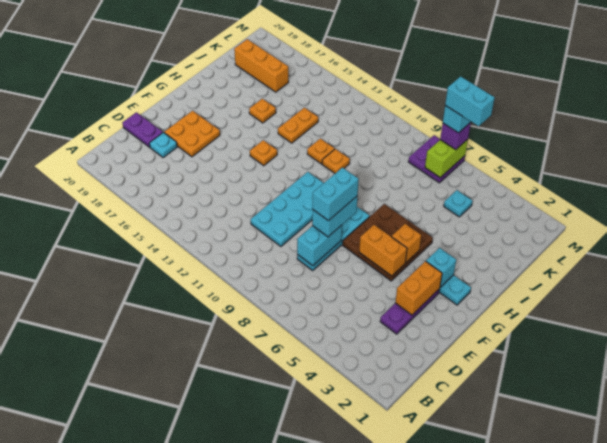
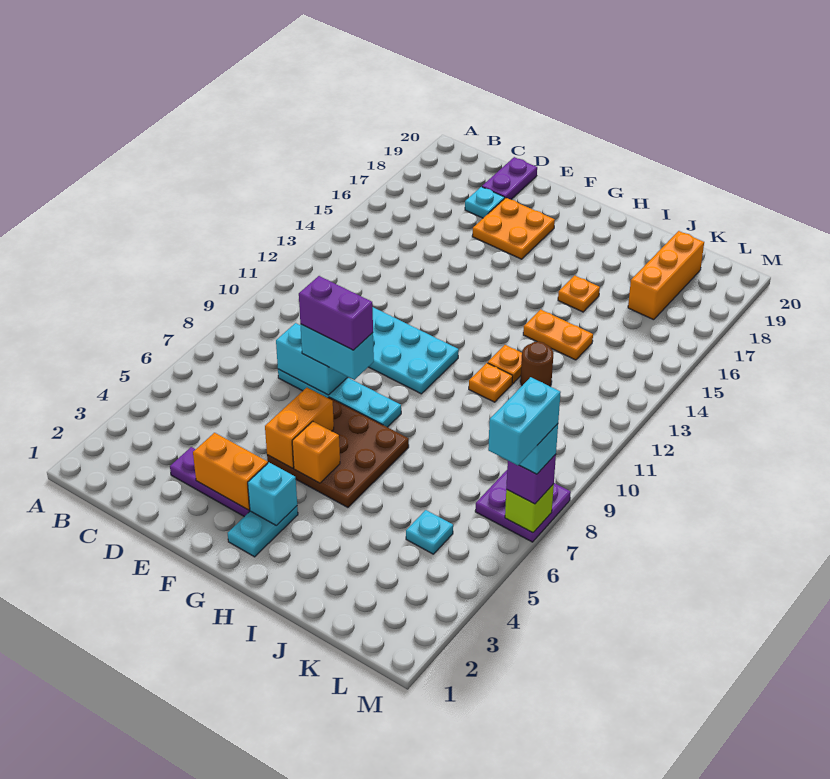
cyan 1x2 brick [313,168,359,221] -> purple 1x2 brick [299,276,373,350]
orange 1x1 plate [250,140,277,166] -> none
none -> brown 1x1 round brick [520,342,554,386]
lime 1x2 brick [425,139,468,178] -> lime 1x1 brick [505,484,554,533]

